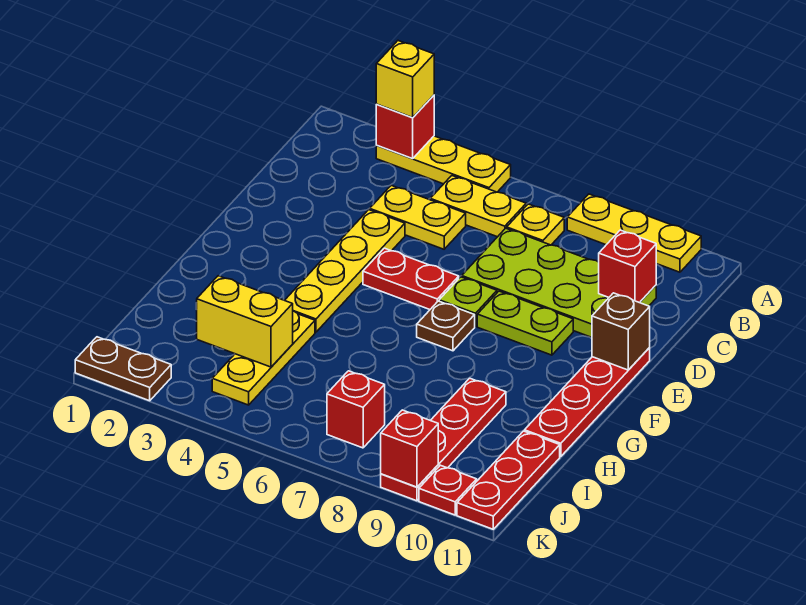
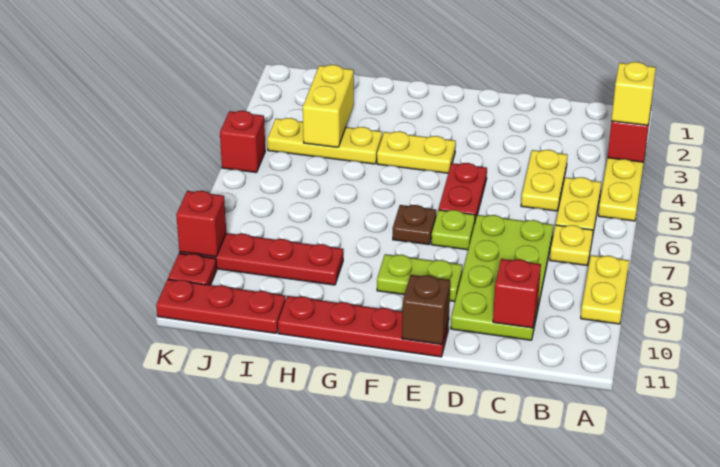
yellow 1x3 plate [567,194,701,272] -> yellow 1x2 plate [581,255,629,324]
yellow 1x4 plate [285,210,405,332] -> yellow 1x2 plate [377,131,456,173]
lime 1x2 plate [477,291,573,355] -> lime 1x2 plate turned to [377,254,462,302]
red 1x1 brick [327,371,385,448] -> red 1x1 brick moved to [220,111,265,173]
brown 1x2 plate [75,337,171,401] -> none

